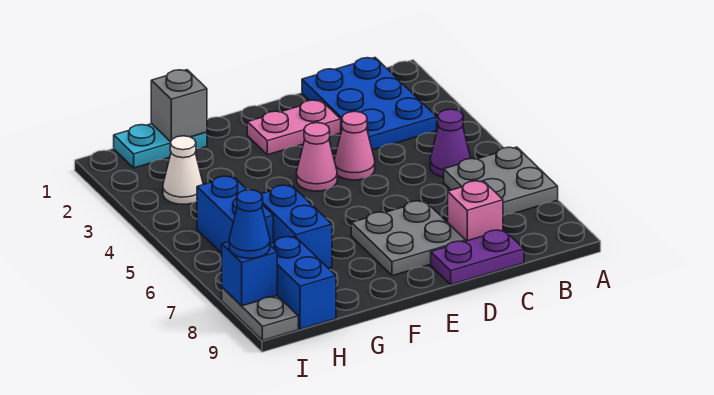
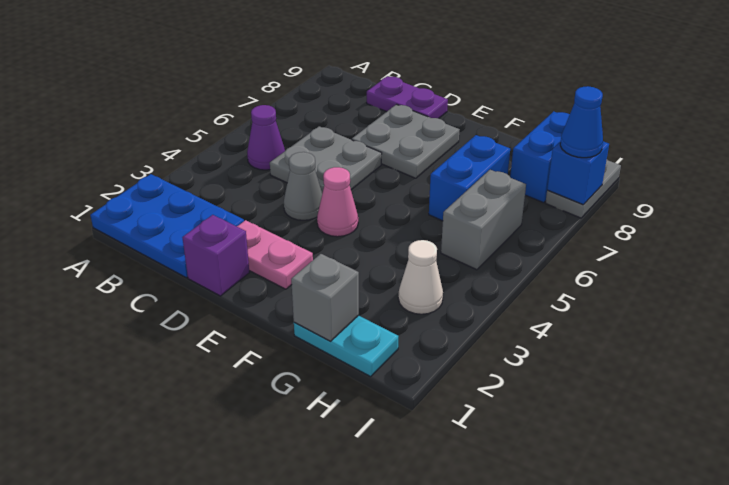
grey 2x2 plate [444,147,558,216] -> grey 2x2 plate moved to [270,126,382,193]
blue 2x3 plate [302,58,437,150] -> blue 2x3 plate turned to [90,174,244,278]
pink 1x1 brick [448,181,503,241] -> none
none -> purple 1x1 brick [182,215,249,296]
pink 1x1 cone [334,111,375,180] -> grey 1x1 cone [284,152,322,220]
blue 1x2 brick [197,176,273,253] -> grey 1x2 brick [441,170,526,270]

